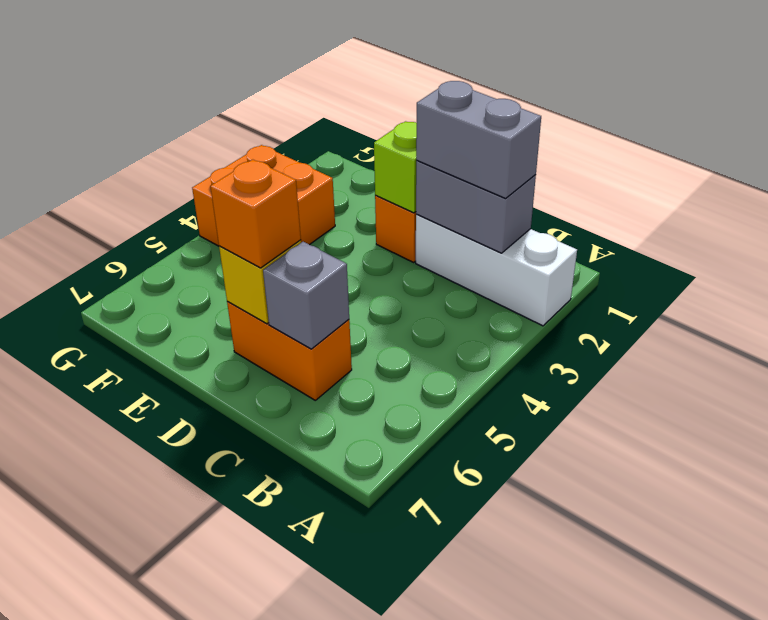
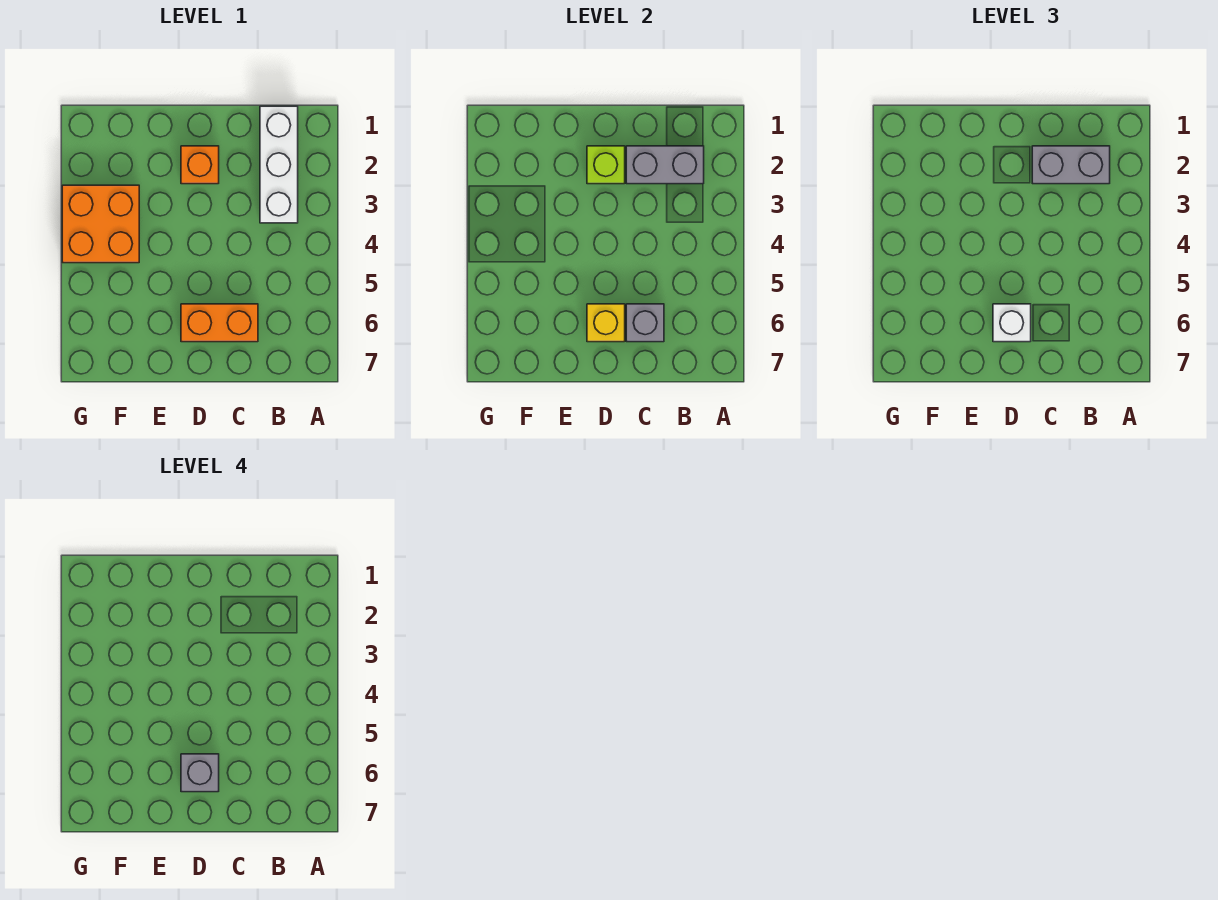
white 1x3 brick [416,214,577,326] -> white 1x3 brick turned to [260,106,298,223]
orange 1x1 brick [210,160,301,268] -> white 1x1 brick [993,304,1031,342]
none -> grey 1x1 brick [181,754,219,792]

